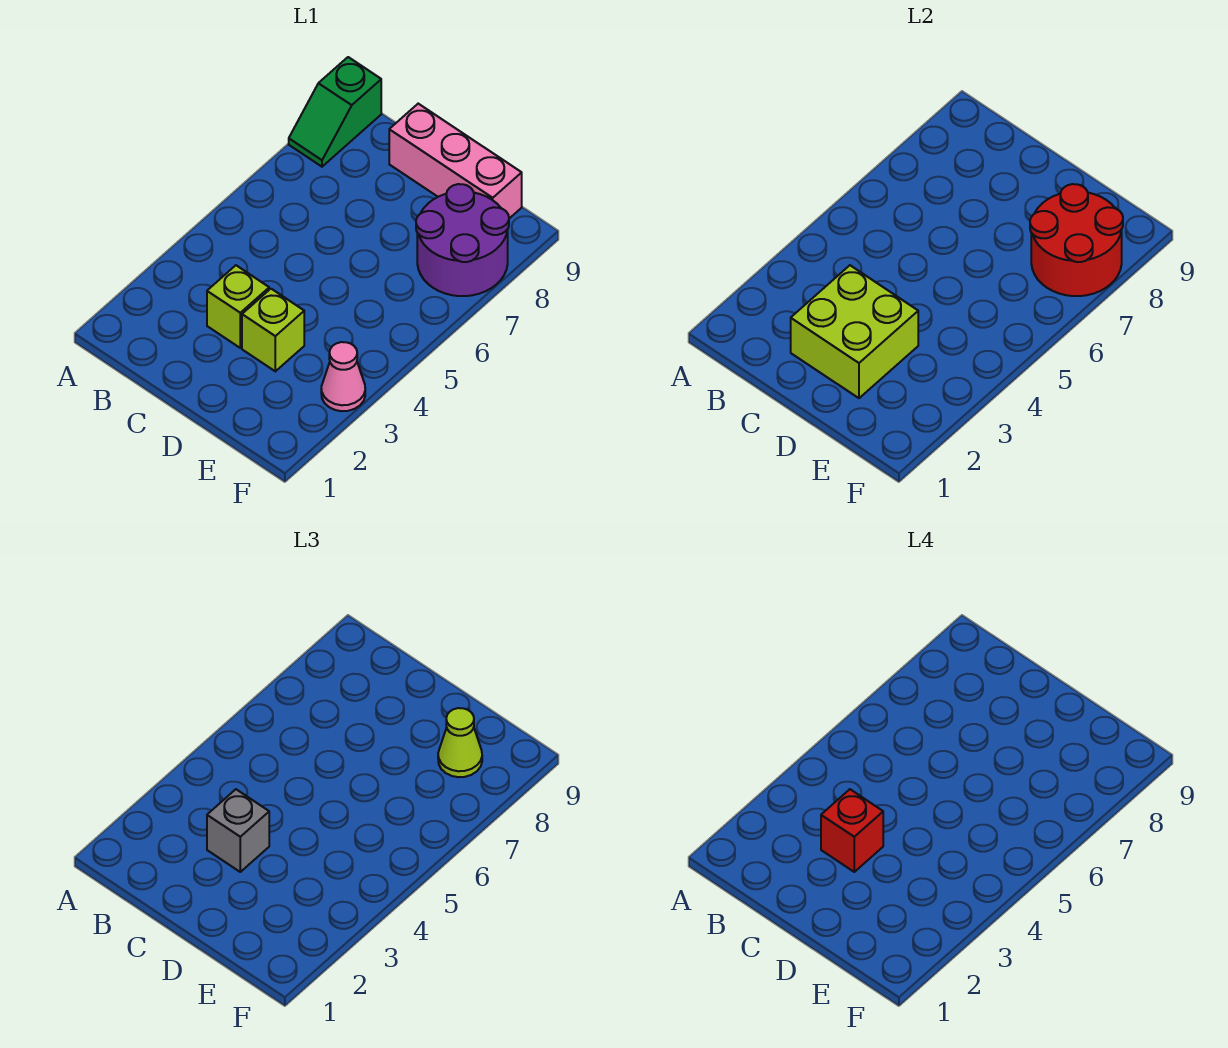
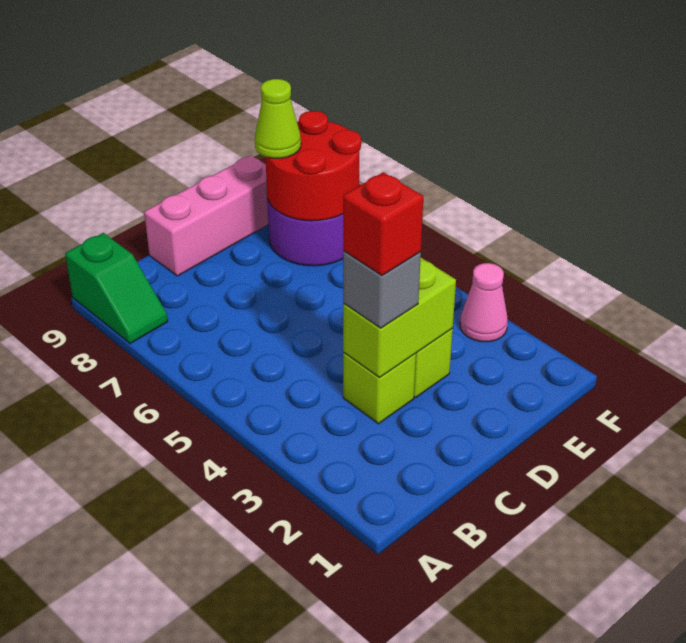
lime 2x2 brick [791,265,918,398] -> lime 1x2 brick [343,258,456,377]

